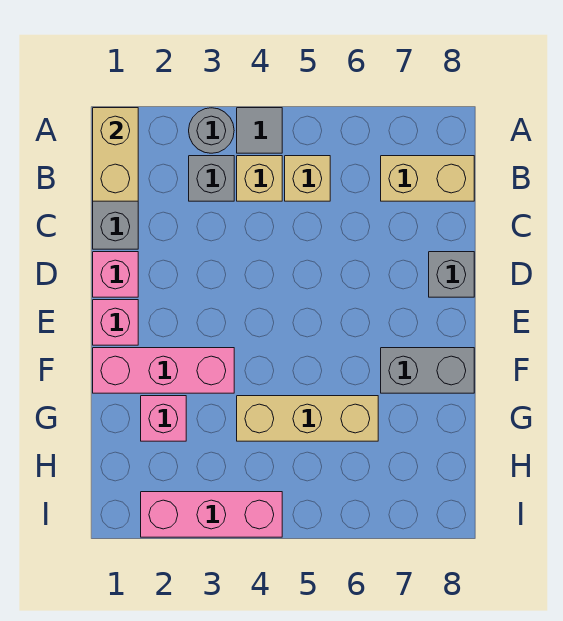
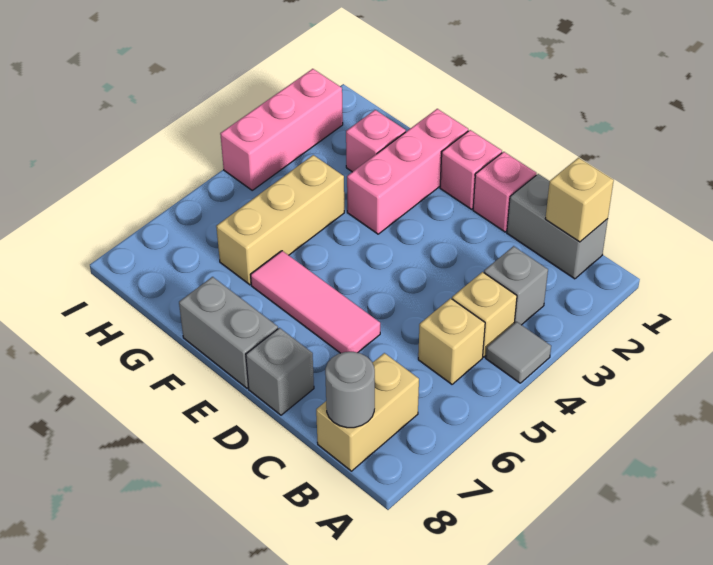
tan 1x2 brick [93,108,138,201] -> tan 1x1 brick [545,158,614,242]
grey 1x1 round brick [189,108,234,153] -> grey 1x1 round brick moved to [325,352,375,428]
none -> pink 1x3 tile [251,251,380,353]
grey 1x2 brick [381,348,474,393] -> grey 1x2 brick turned to [179,277,278,388]

